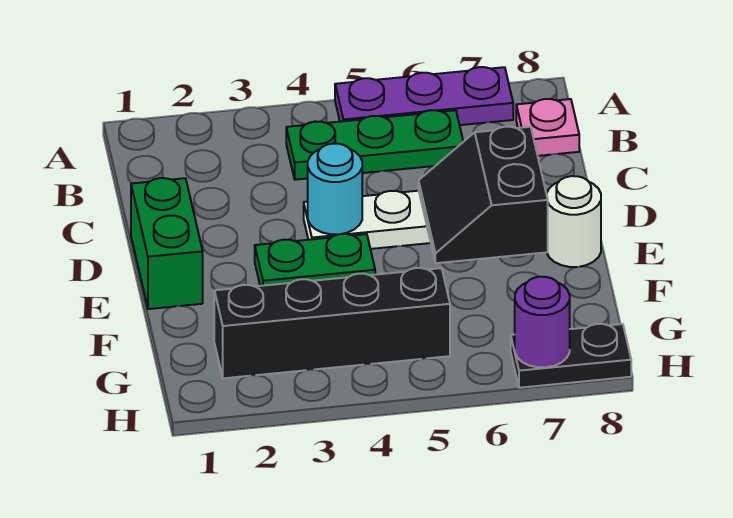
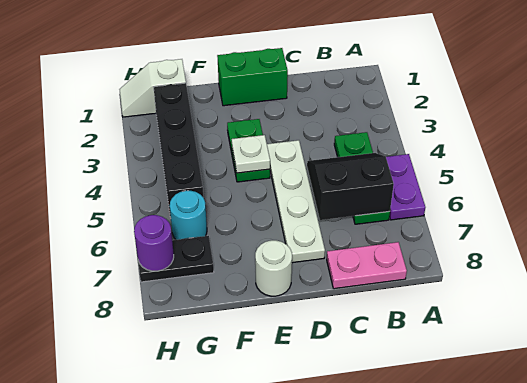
purple 1x3 plate [335,67,513,125] -> purple 1x2 plate [386,154,426,220]
pink 1x1 plate [516,99,579,156] -> pink 1x2 plate [327,242,407,289]
cyan 1x1 round brick [308,144,362,234] -> cyan 1x1 round brick moved to [170,191,207,240]
black 2x2 slope [419,127,548,263] -> black 2x2 slope moved to [307,153,394,220]
none -> white 1x1 plate [232,135,270,173]
none -> white 1x2 slope [119,59,186,117]
black 1x2 plate [511,324,631,388] -> black 1x2 plate turned to [138,236,214,282]

